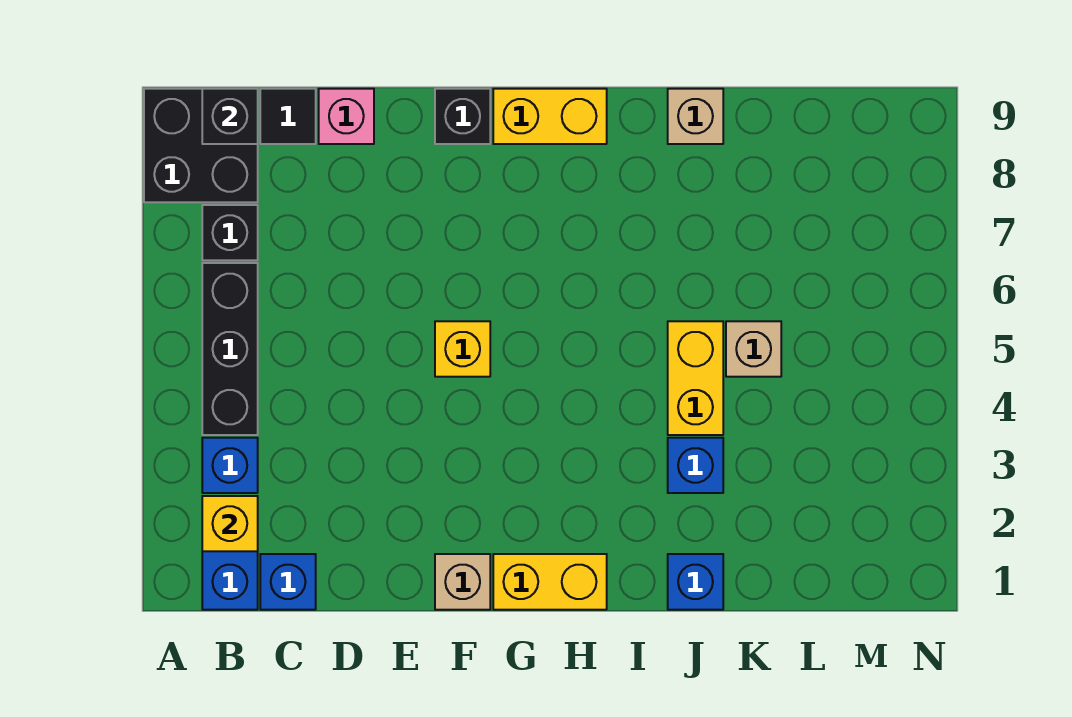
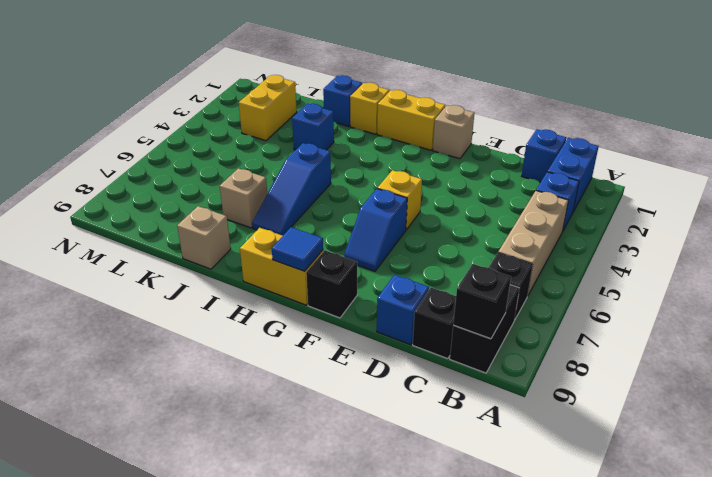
black 2x2 brick [144,89,258,202] -> black 1x2 brick [450,285,519,373]
yellow 1x1 brick [202,496,258,551] -> yellow 1x1 brick moved to [350,83,389,134]
black 1x3 brick [202,263,258,435] -> tan 1x3 brick [498,191,568,295]
black 1x1 tile [260,89,316,144] -> black 1x1 brick [413,288,456,359]
pink 1x1 brick [319,89,374,144] -> blue 1x1 brick [377,275,429,345]
none -> blue 1x2 slope [344,189,407,271]
none -> blue 1x1 tile [272,227,323,271]
none -> blue 1x3 slope [252,143,331,236]
yellow 1x2 brick [668,321,723,435] -> yellow 1x2 brick moved to [239,75,297,141]
tan 1x1 brick [726,321,781,377] -> tan 1x1 brick moved to [220,168,267,228]

